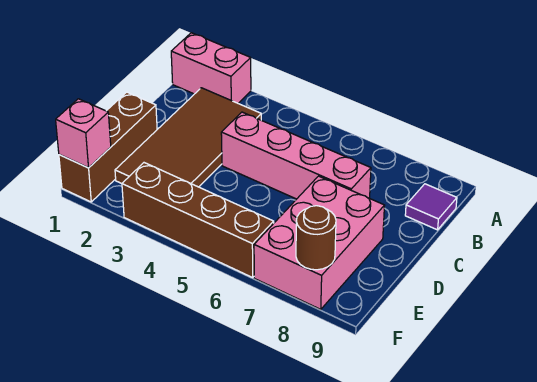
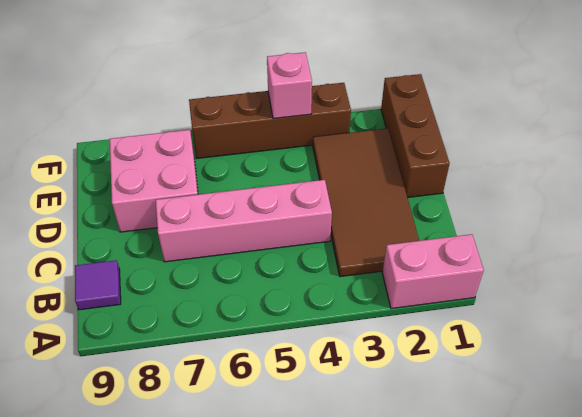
pink 2x3 brick [254,176,385,309] -> pink 2x2 brick [110,130,198,232]
pink 1x1 brick [56,99,111,168] -> pink 1x1 brick moved to [267,52,312,119]
brown 1x1 round brick [296,206,336,270] -> none

